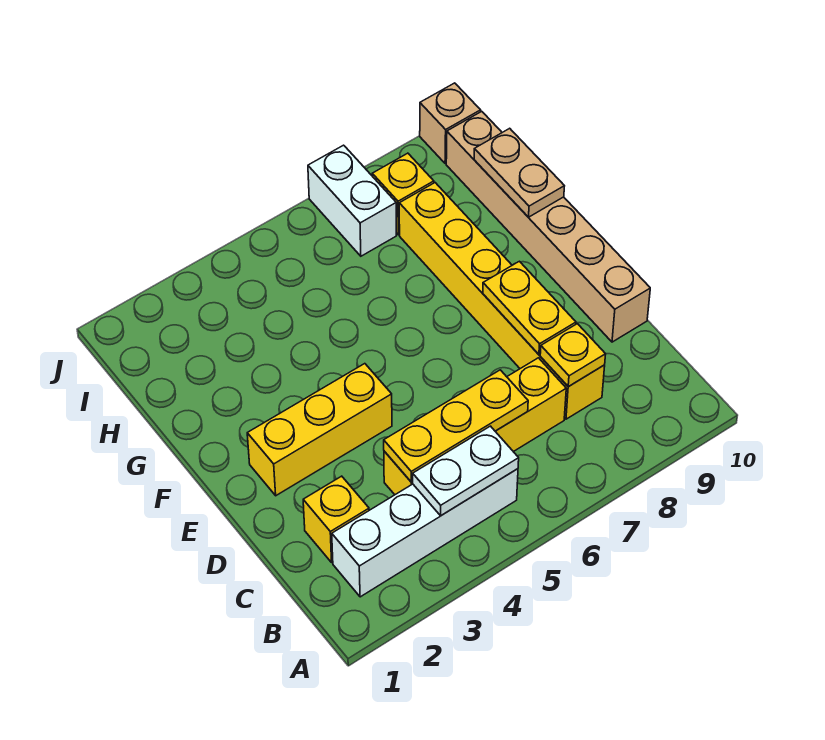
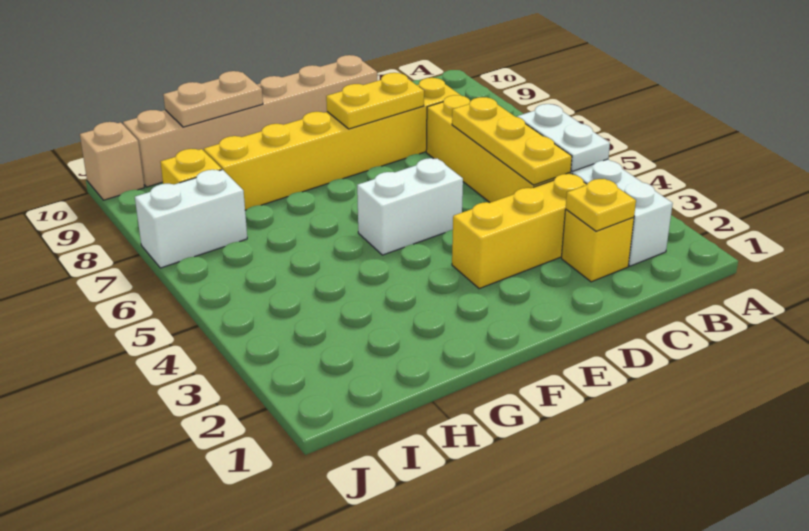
yellow 1x1 plate [540,324,606,387] -> yellow 1x1 plate moved to [566,179,636,231]
yellow 1x3 brick [247,364,392,496] -> yellow 1x3 brick turned to [452,174,587,289]
none -> white 1x2 brick [357,158,463,255]

